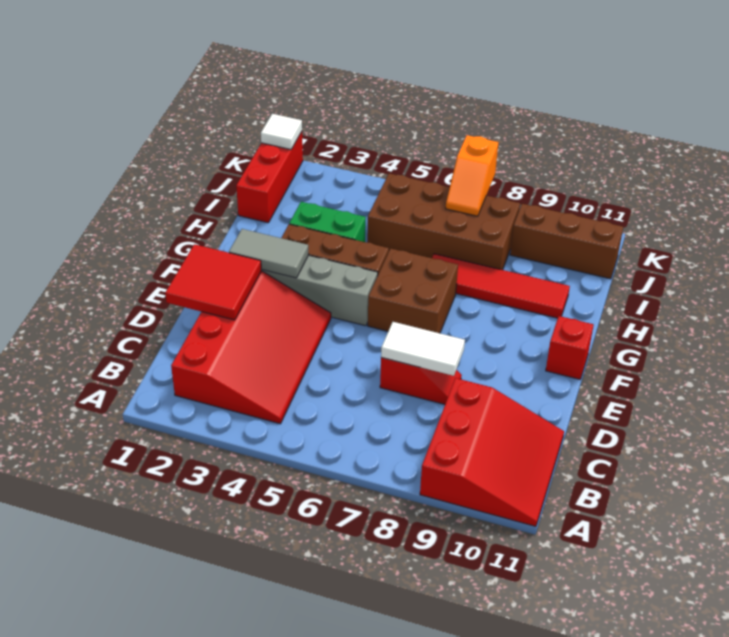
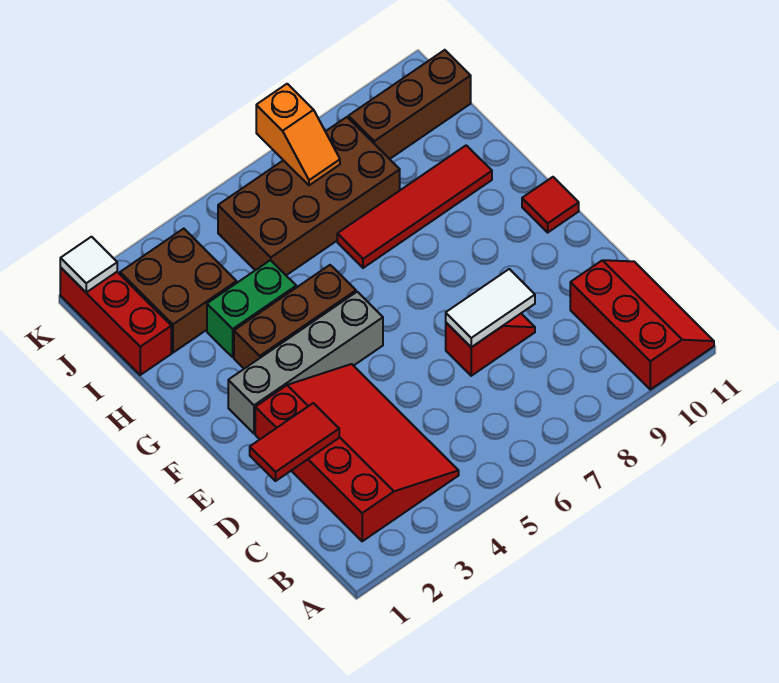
red 3x3 slope [420,378,564,526] -> red 2x3 slope [570,260,714,390]
red 2x2 tile [165,244,261,320] -> red 1x2 tile [250,403,339,481]
grey 1x2 tile [229,229,309,278] -> none
brown 2x2 brick [368,248,458,333] -> brown 2x2 brick moved to [120,229,237,353]
red 1x1 brick [546,316,593,379] -> red 1x1 tile [522,177,579,232]

